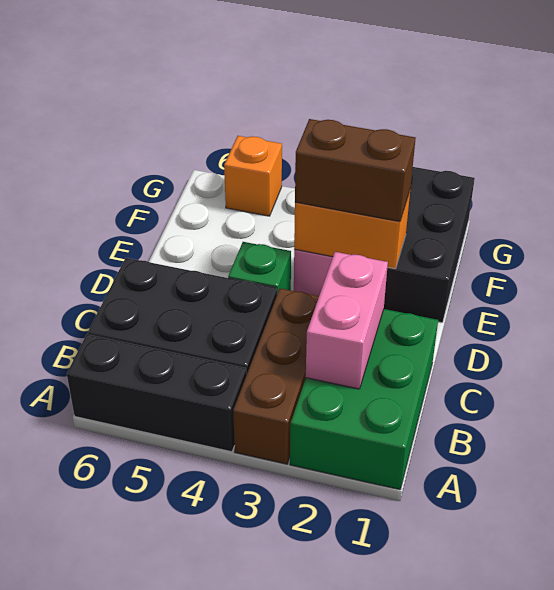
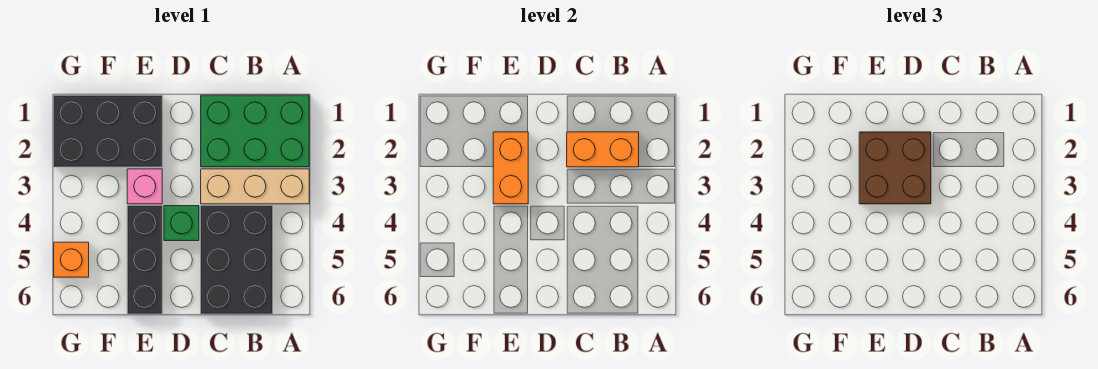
brown 1x3 brick [233,288,319,464] -> tan 1x3 brick [201,169,309,204]
black 1x3 brick [67,334,247,452] -> black 1x3 brick moved to [127,206,162,314]
pink 1x2 brick [306,252,388,389] -> orange 1x2 brick [567,132,639,167]
brown 1x2 brick [295,119,416,222] -> brown 2x2 brick [859,132,931,204]

